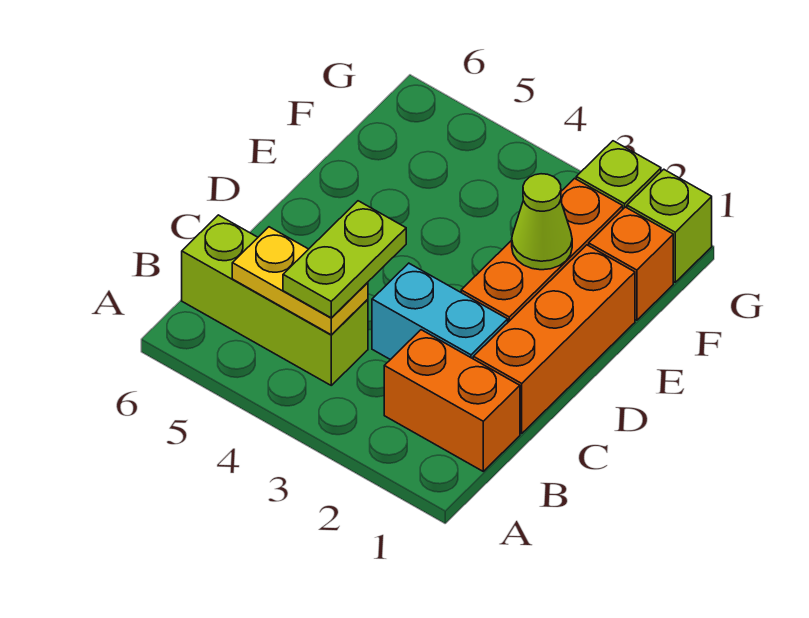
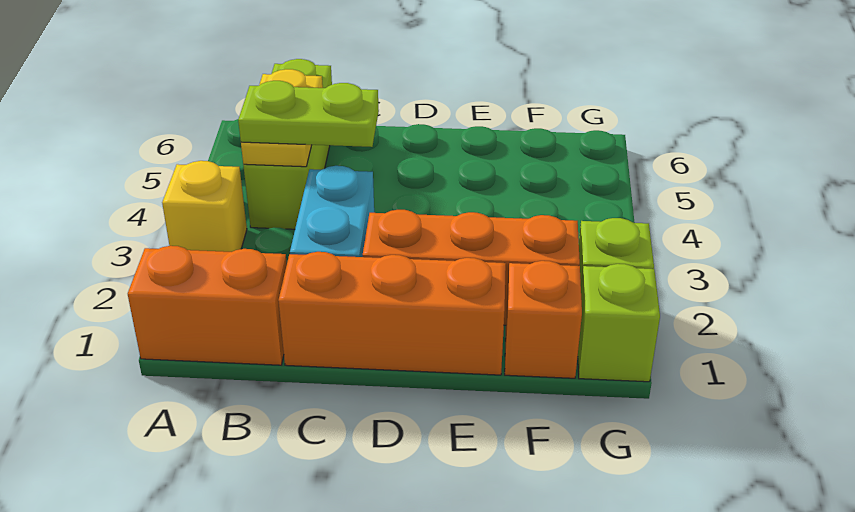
none -> yellow 1x1 brick [162,161,247,252]
orange 1x2 brick [384,330,520,471] -> orange 1x2 brick turned to [128,246,287,365]
lime 1x1 cone [512,174,572,270] -> none

